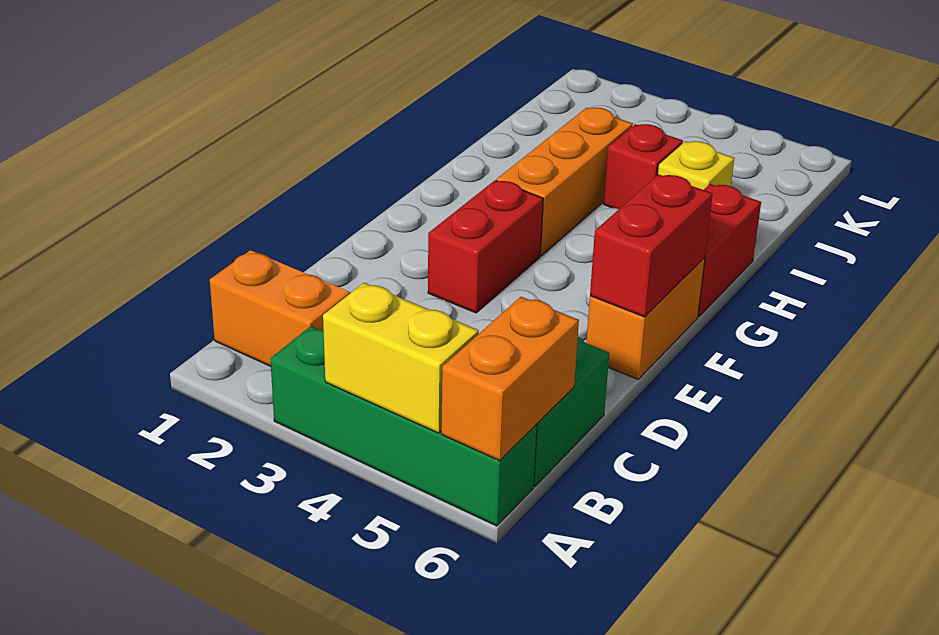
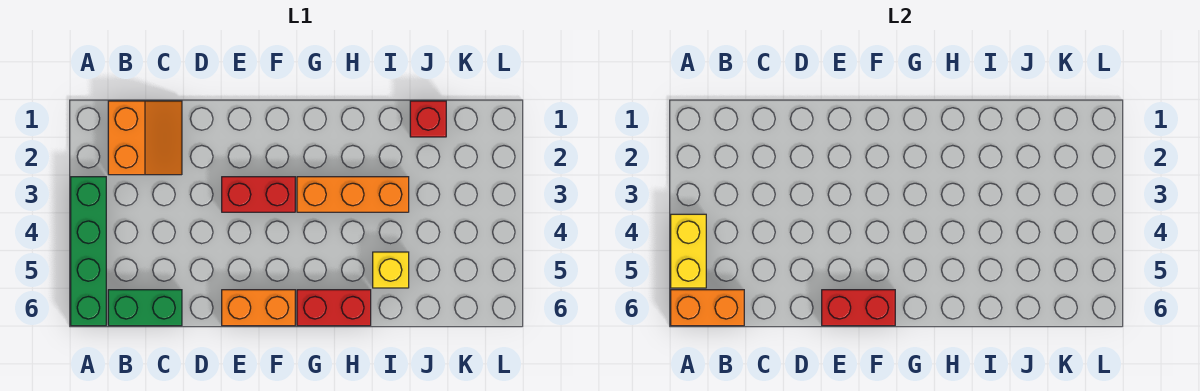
red 1x1 brick [604,124,683,209] -> red 1x1 brick moved to [410,101,446,137]

